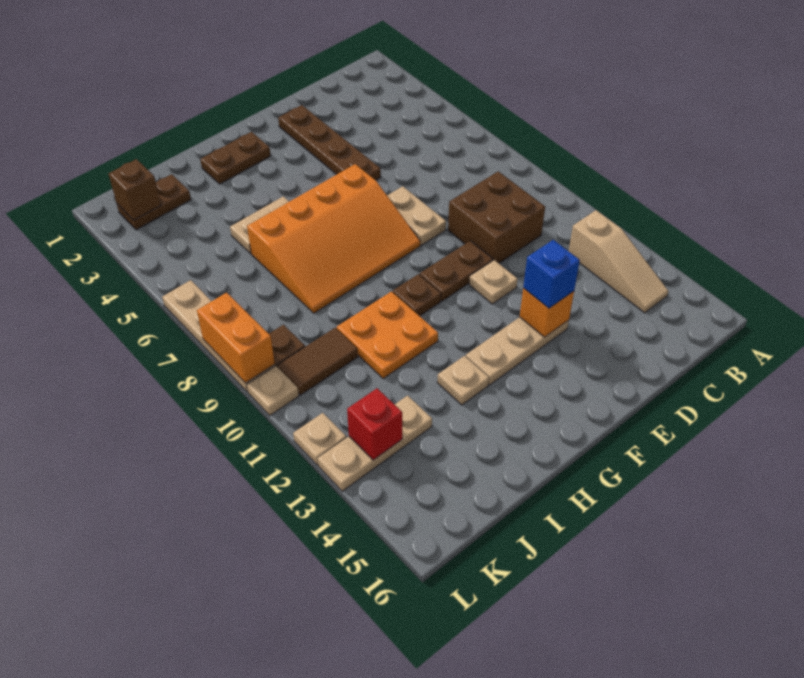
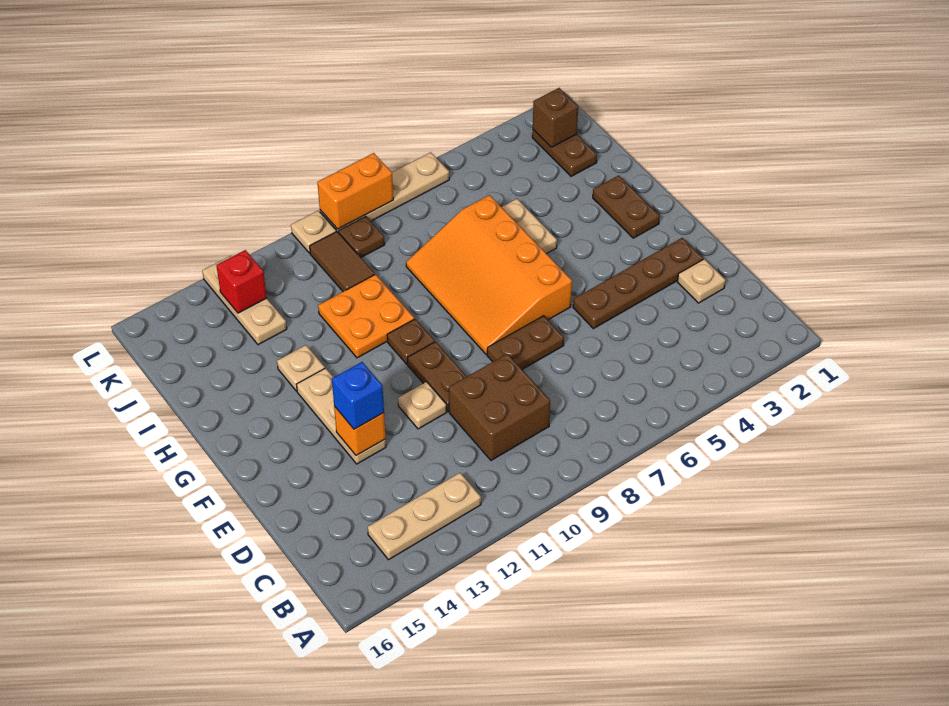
tan 1x3 slope [569,210,668,313] -> tan 1x3 plate [368,473,481,560]
tan 1x2 plate [387,186,446,245] -> brown 1x2 plate [487,316,564,369]
tan 1x1 plate [293,413,346,465] -> tan 1x1 plate moved to [678,259,725,303]

